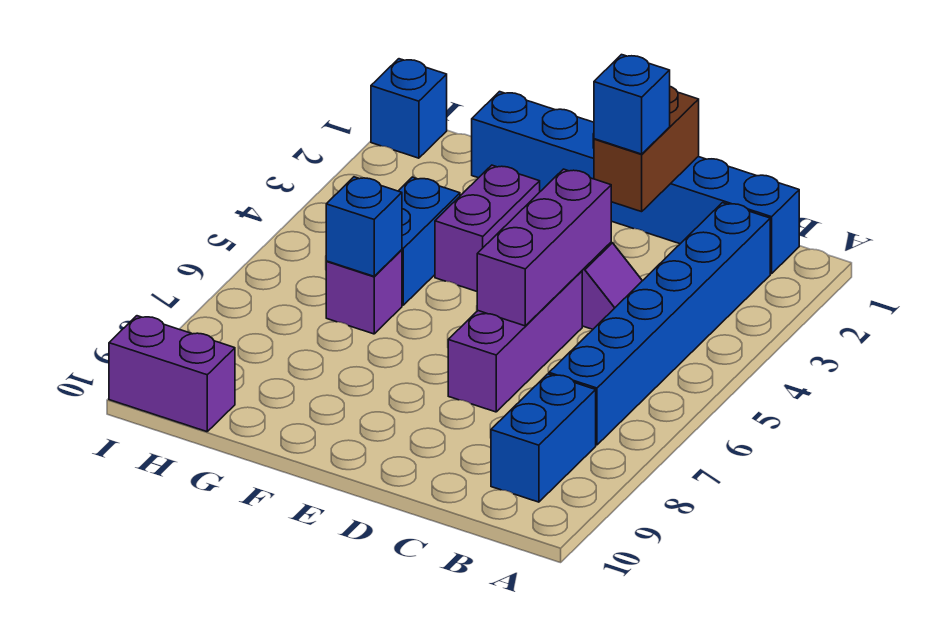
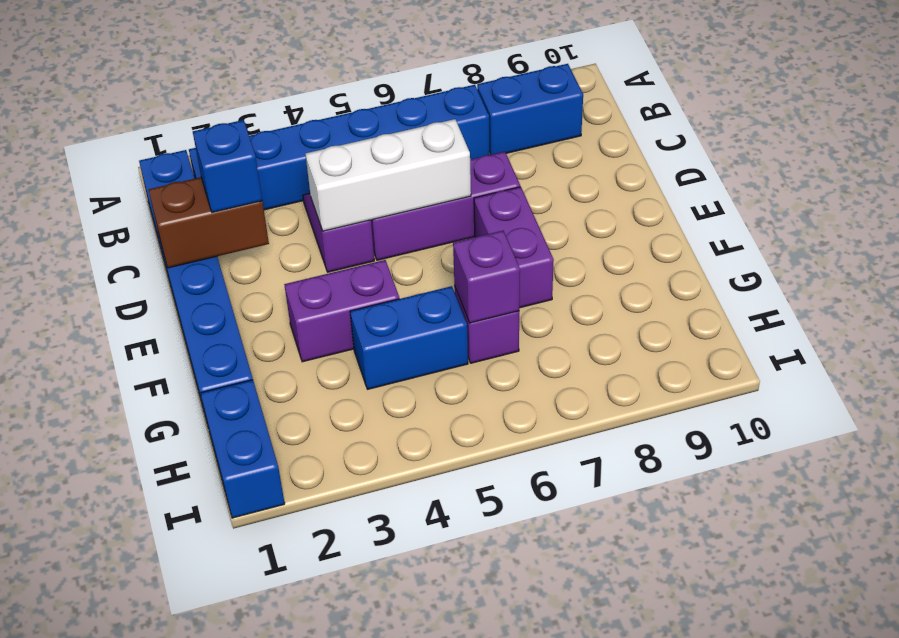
purple 1x3 brick [477,169,611,326] -> white 1x3 brick [306,119,471,231]
blue 1x1 brick [326,177,402,276] -> purple 1x1 brick [453,231,520,323]
purple 1x2 brick [109,316,235,432] -> purple 1x2 brick moved to [474,187,554,308]
blue 1x1 brick [371,59,447,158] -> blue 1x2 brick [201,380,285,518]

